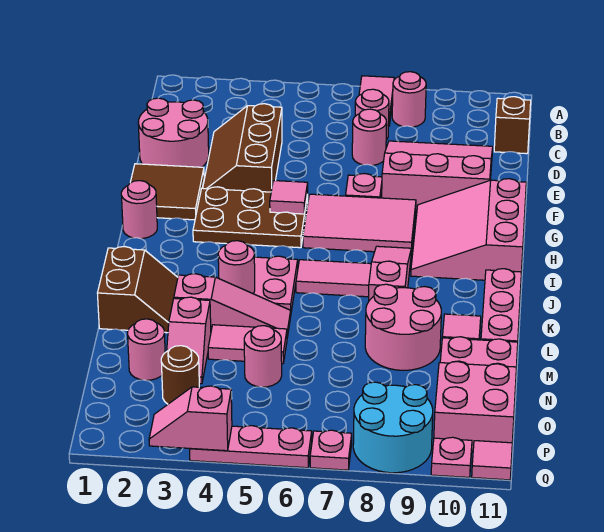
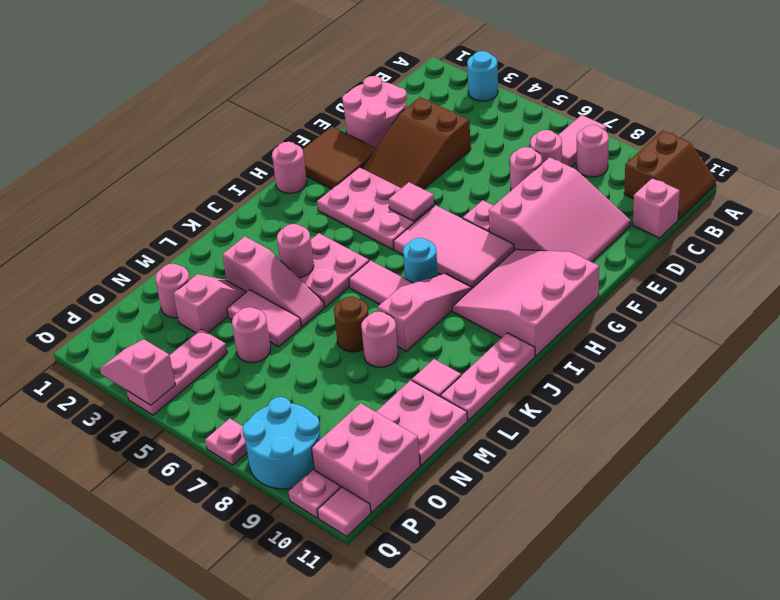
none -> cyan 1x1 round brick [467,51,498,101]
brown 1x1 brick [494,97,531,154] -> pink 1x1 brick [633,178,680,238]
brown 2x3 slope [203,104,282,192] -> brown 2x3 slope turned to [362,97,471,189]
pink 3x3 slope [382,141,493,210] -> pink 3x3 slope turned to [489,157,631,262]
brown 2x3 plate [193,187,308,248] -> pink 2x3 plate [317,167,434,250]
none -> cyan 1x1 round brick [403,238,438,283]
brown 2x2 slope [97,246,178,333] -> brown 2x2 slope moved to [624,130,716,220]
pink 2x2 round brick [365,284,441,370] -> pink 1x1 round brick [361,312,398,367]
pink 1x2 slope [167,297,211,384] -> pink 1x2 slope turned to [173,274,246,333]
brown 1x1 round brick [161,346,199,404] -> brown 1x1 round brick moved to [334,297,368,352]
pink 1x3 plate [190,426,312,468] -> pink 1x3 plate turned to [127,329,227,415]

